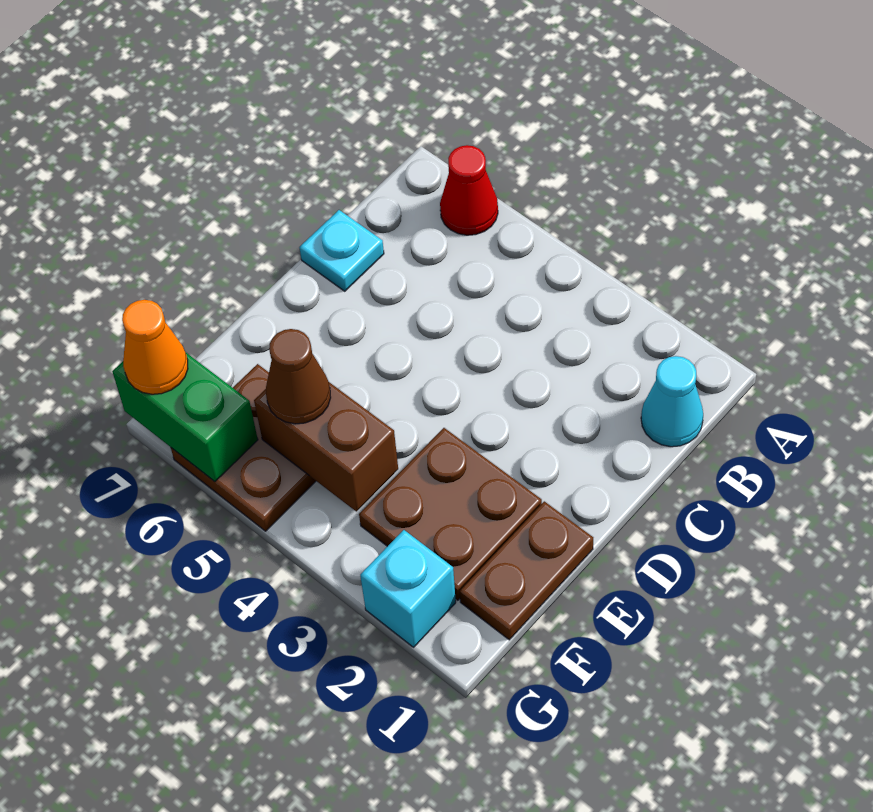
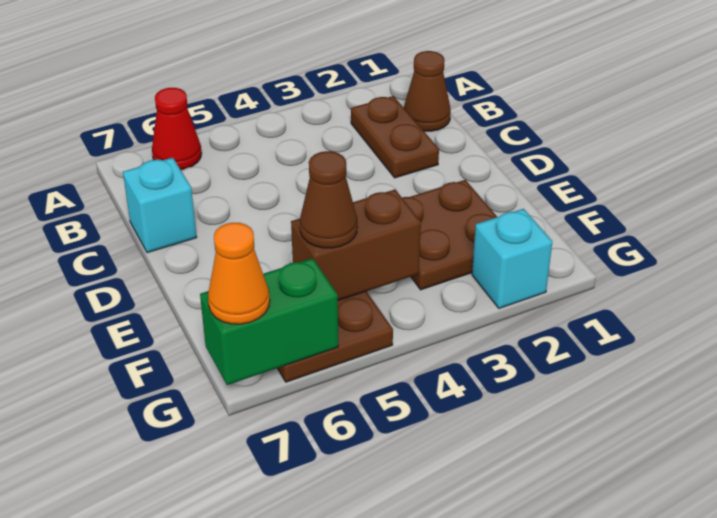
cyan 1x1 cone [641,356,703,447] -> brown 1x1 cone [404,51,451,131]
cyan 1x1 plate [299,210,384,291] -> cyan 1x1 brick [123,158,197,253]
brown 1x2 plate [460,501,593,640] -> brown 1x2 plate moved to [351,96,439,178]

